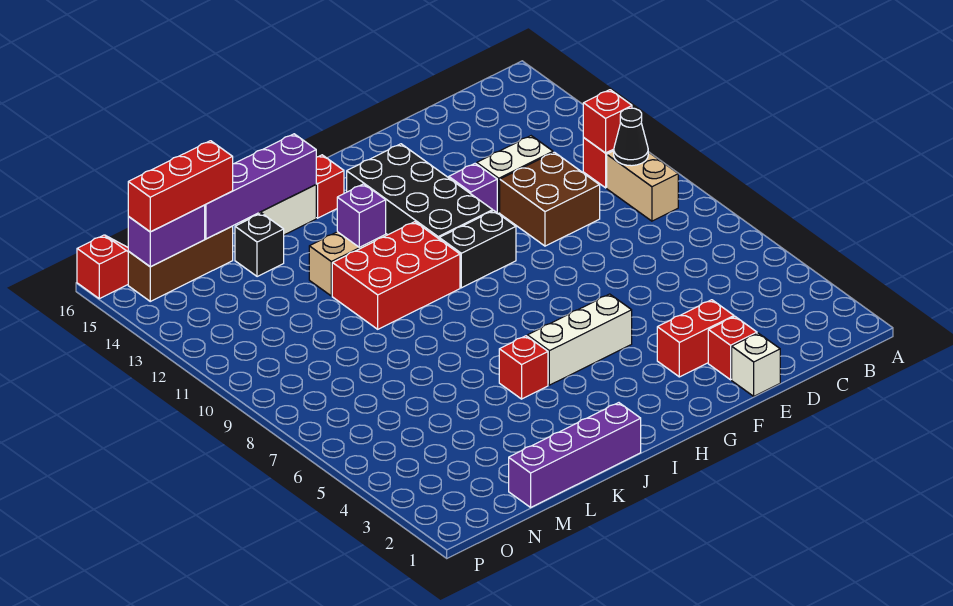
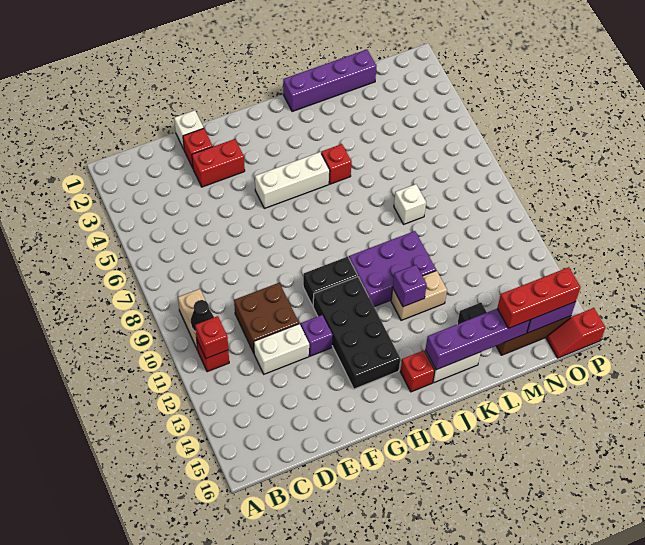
red 2x3 brick [332,222,460,329] -> purple 2x3 brick [349,231,436,307]
none -> white 1x1 brick [394,184,426,224]

